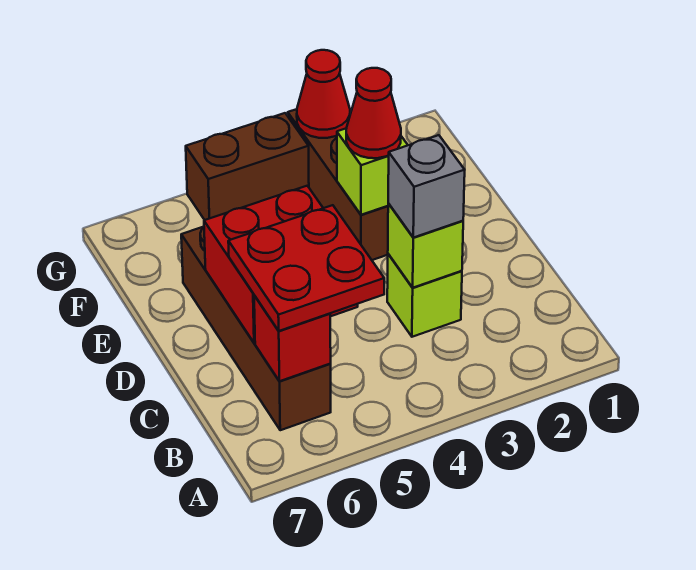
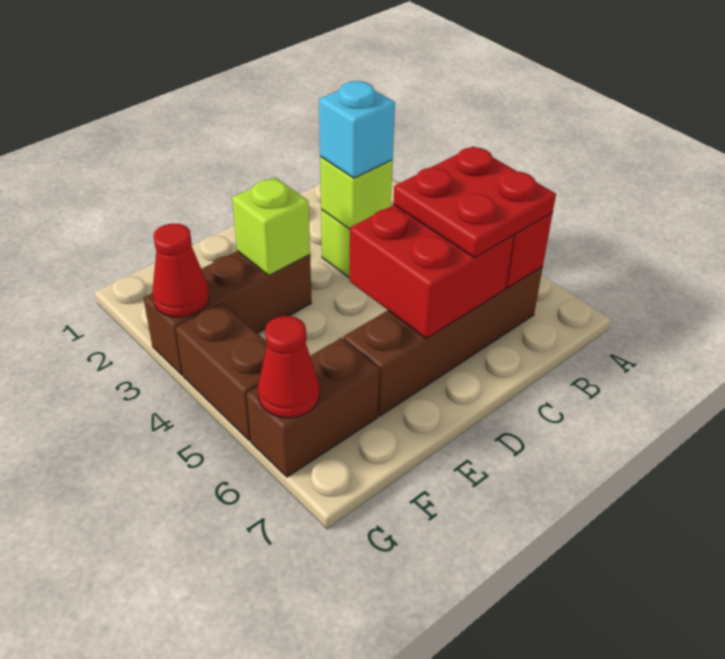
grey 1x1 brick [388,135,465,238] -> cyan 1x1 brick [319,81,395,178]
red 1x1 cone [346,68,401,158] -> red 1x1 cone moved to [258,316,319,418]
none -> brown 1x2 brick [246,338,379,477]

